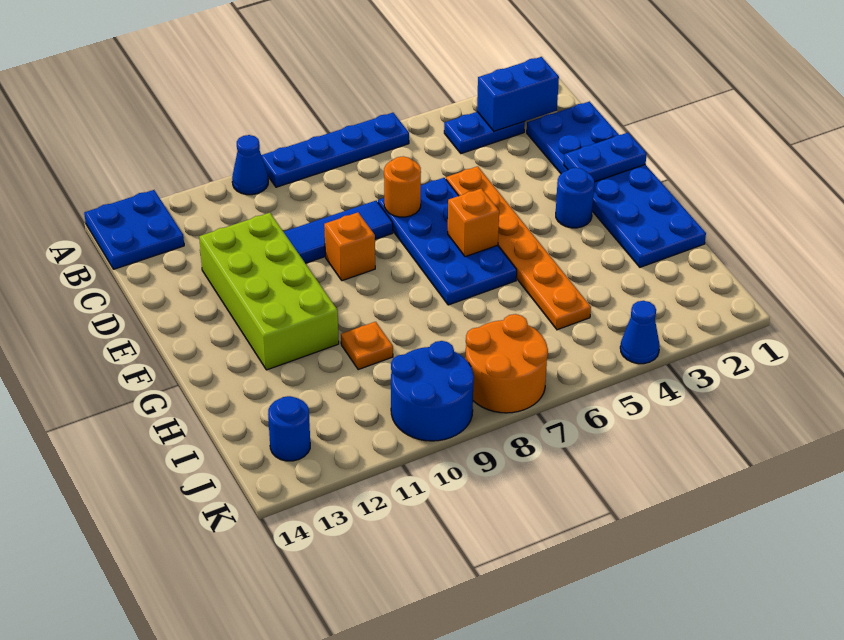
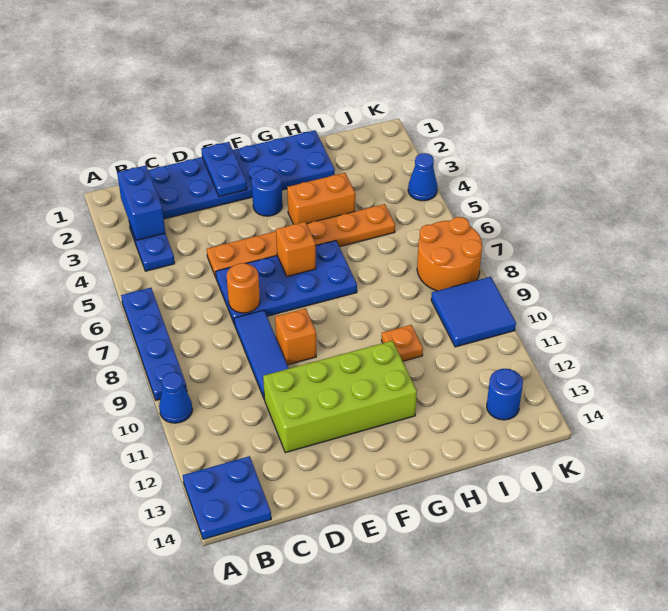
none -> orange 1x2 brick [287,173,355,224]
blue 2x2 round brick [391,341,474,441] -> blue 2x2 tile [431,277,516,347]

